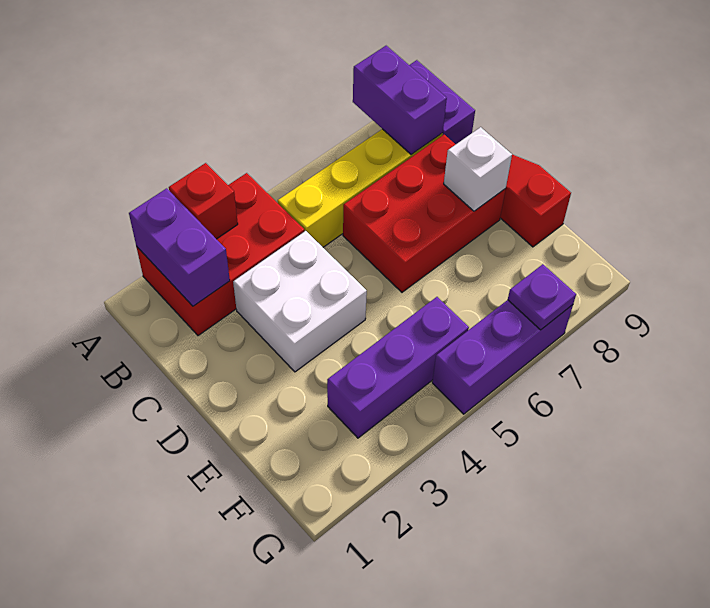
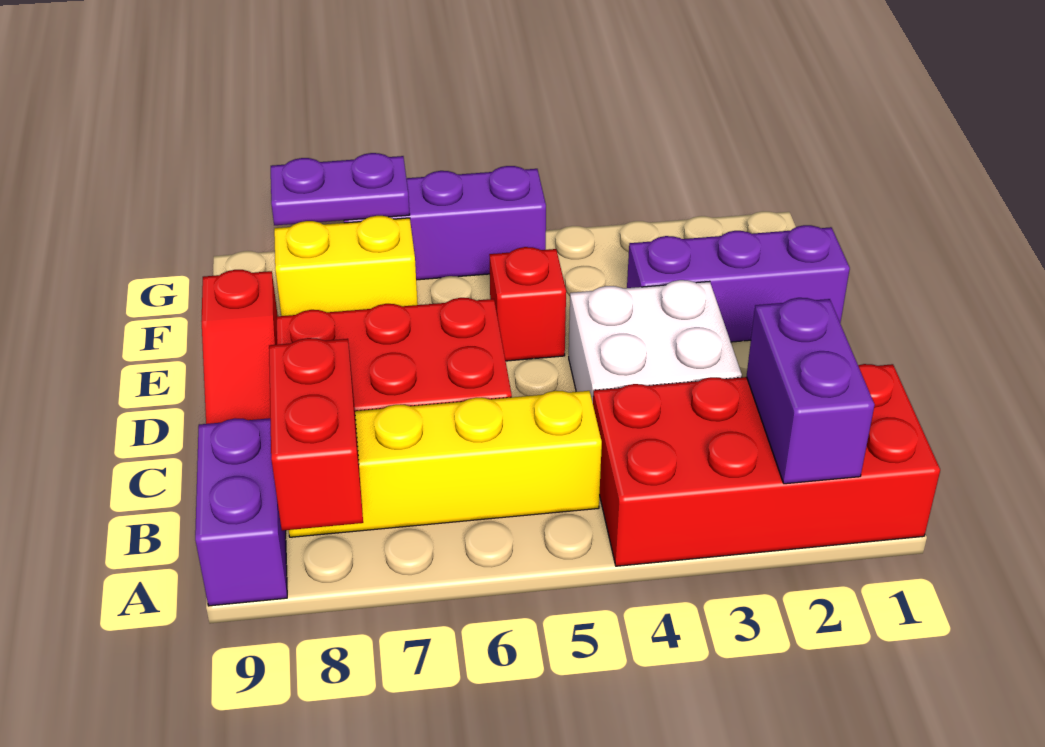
red 2x3 brick [136,173,304,336] -> red 2x4 brick [593,364,940,566]
red 1x1 brick [169,163,238,239] -> red 1x1 brick moved to [489,247,566,361]
purple 1x2 brick [353,46,447,155] -> red 1x2 brick [269,338,363,531]
white 1x1 brick [444,127,512,211] -> none
purple 1x3 brick [327,297,469,438] -> purple 1x3 brick moved to [627,225,850,342]
none -> yellow 1x2 brick [274,216,418,316]
purple 1x1 plate [508,264,576,330] -> purple 1x2 plate [271,153,410,225]

